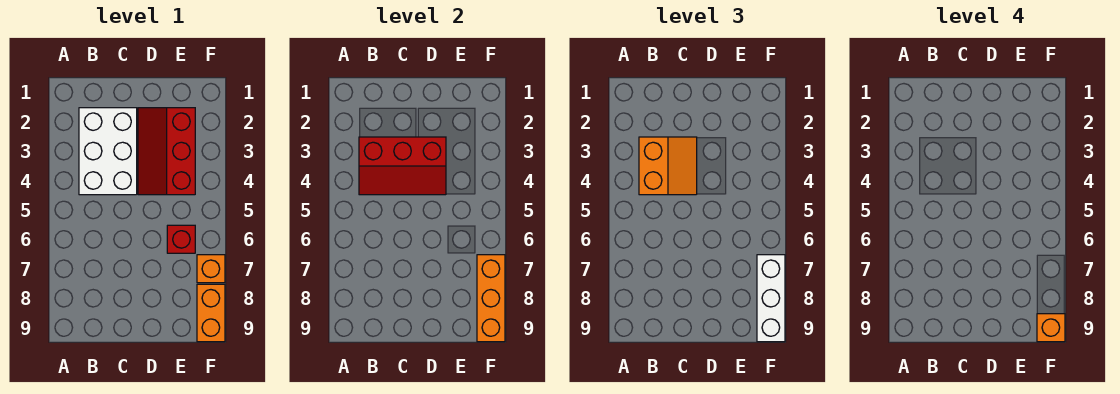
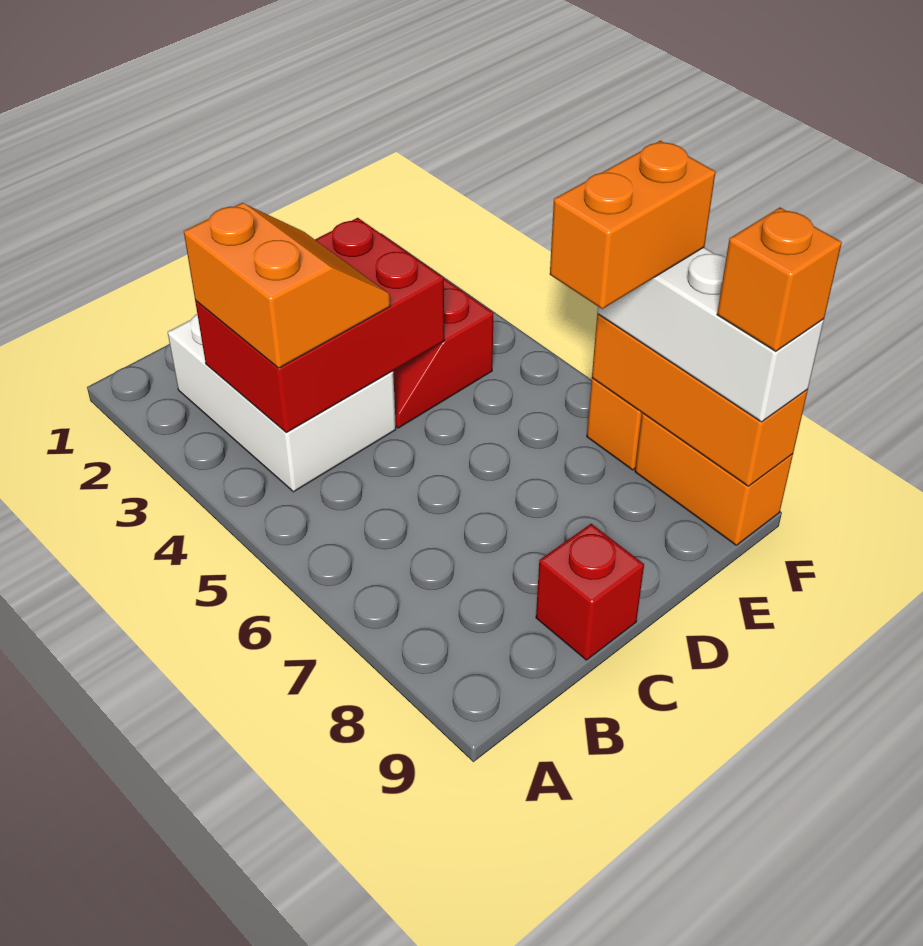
red 2x3 slope [359,137,446,195] -> red 2x3 brick [195,218,444,433]
red 1x1 brick [167,225,195,253] -> red 1x1 brick moved to [536,524,644,660]
none -> orange 1x2 brick [550,141,715,309]

